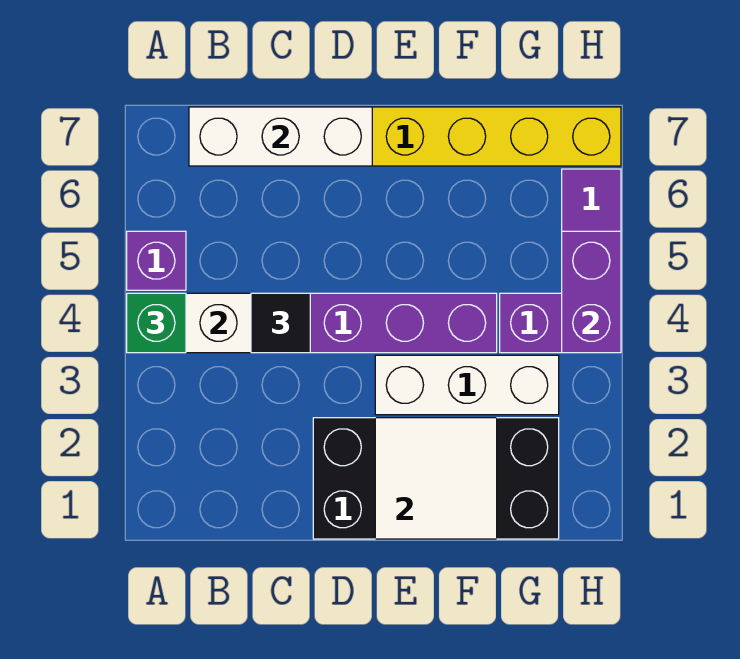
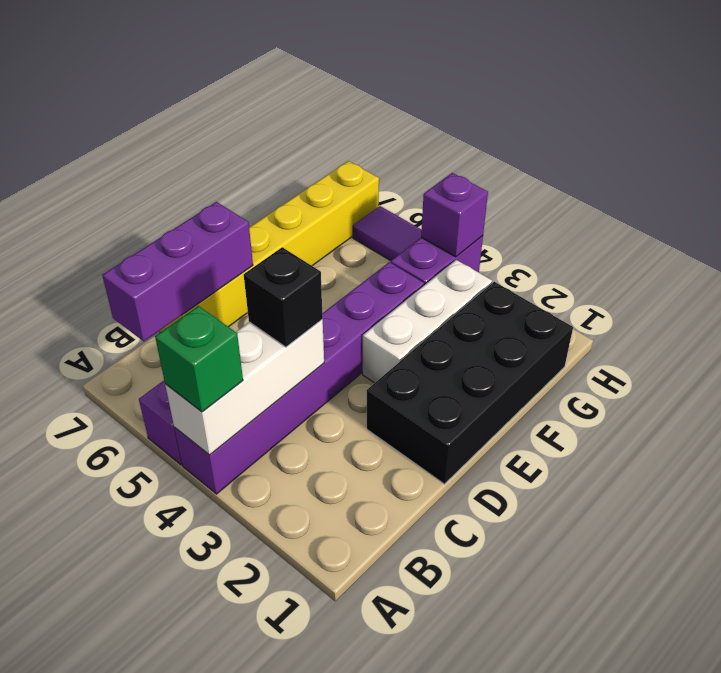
white 1x3 brick [189,107,372,166] -> purple 1x3 brick [102,202,253,341]
black 1x1 tile [251,293,310,353] -> black 1x1 brick [244,247,323,347]
white 2x2 tile [375,418,497,539] -> none
purple 1x2 brick [562,231,621,353] -> purple 1x1 brick [421,173,488,257]

